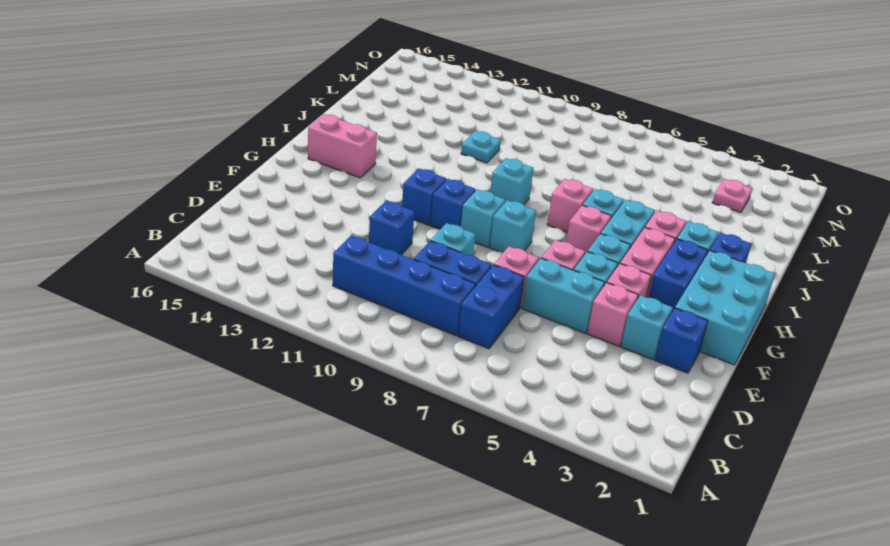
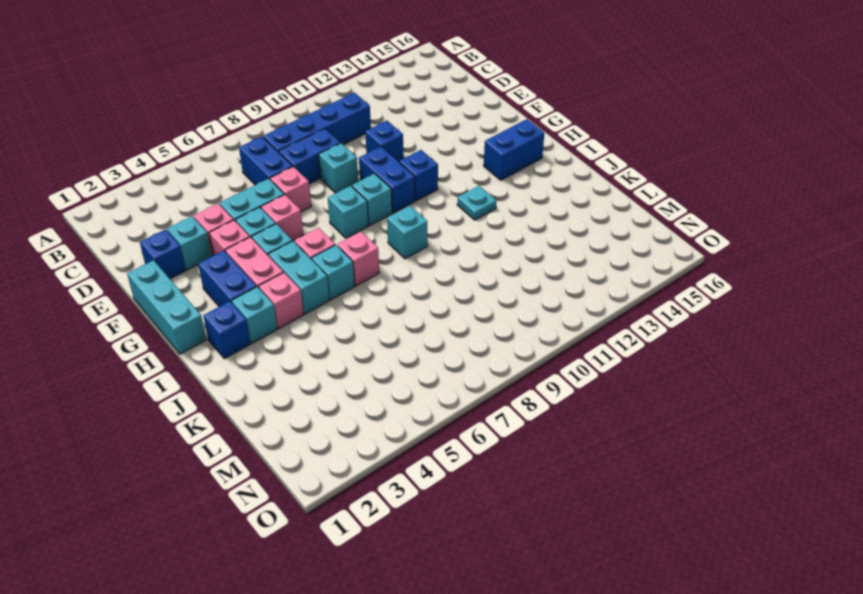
cyan 2x3 brick [675,251,775,365] -> cyan 1x3 brick [127,260,206,354]
blue 1x1 brick [430,179,476,229] -> blue 1x2 brick [359,147,415,213]
pink 1x2 brick [308,114,377,178] -> blue 1x2 brick [484,119,544,180]
cyan 1x1 plate [461,131,501,163] -> cyan 1x1 plate moved to [457,186,497,220]
pink 1x1 plate [712,179,752,213] -> none

